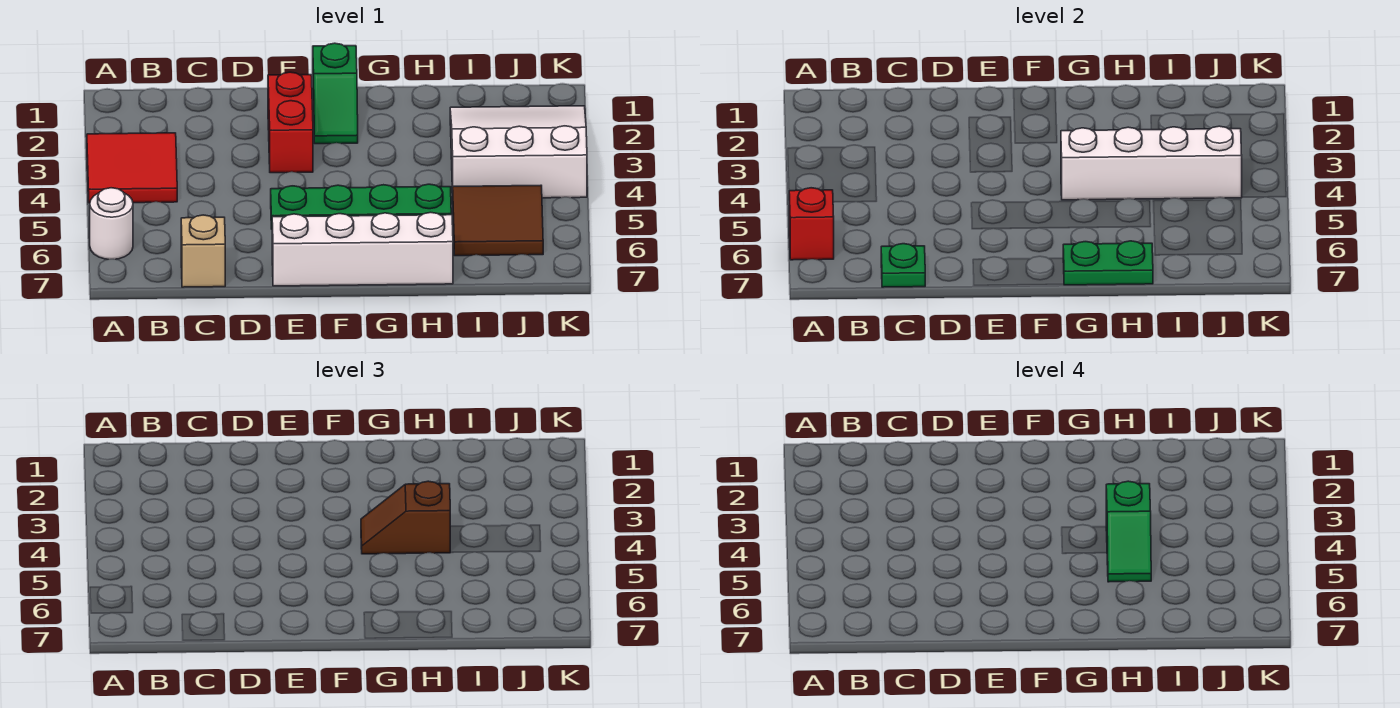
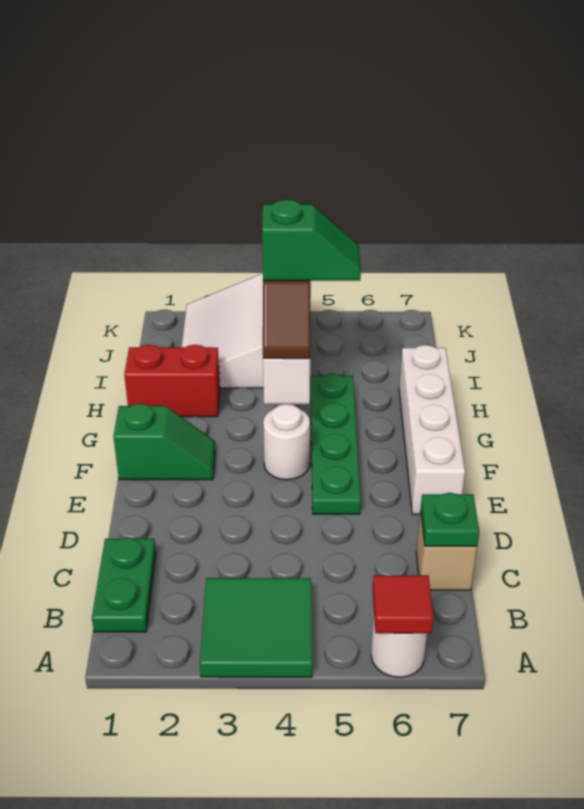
red 2x2 tile [87,133,177,203] -> green 2x2 tile [200,578,313,677]
red 1x1 brick [789,188,834,260] -> red 1x1 tile [373,575,434,633]
red 1x2 brick [268,72,313,173] -> red 1x2 brick moved to [124,345,220,417]
none -> white 1x1 round brick [263,404,310,480]
green 1x2 plate [1063,241,1153,285] -> green 1x2 plate moved to [92,538,156,632]
brown 2x2 tile [453,185,543,256] -> none

